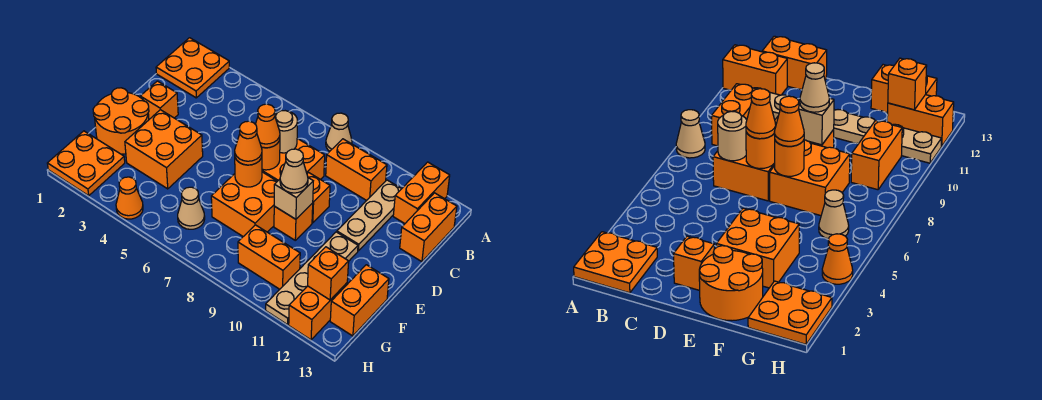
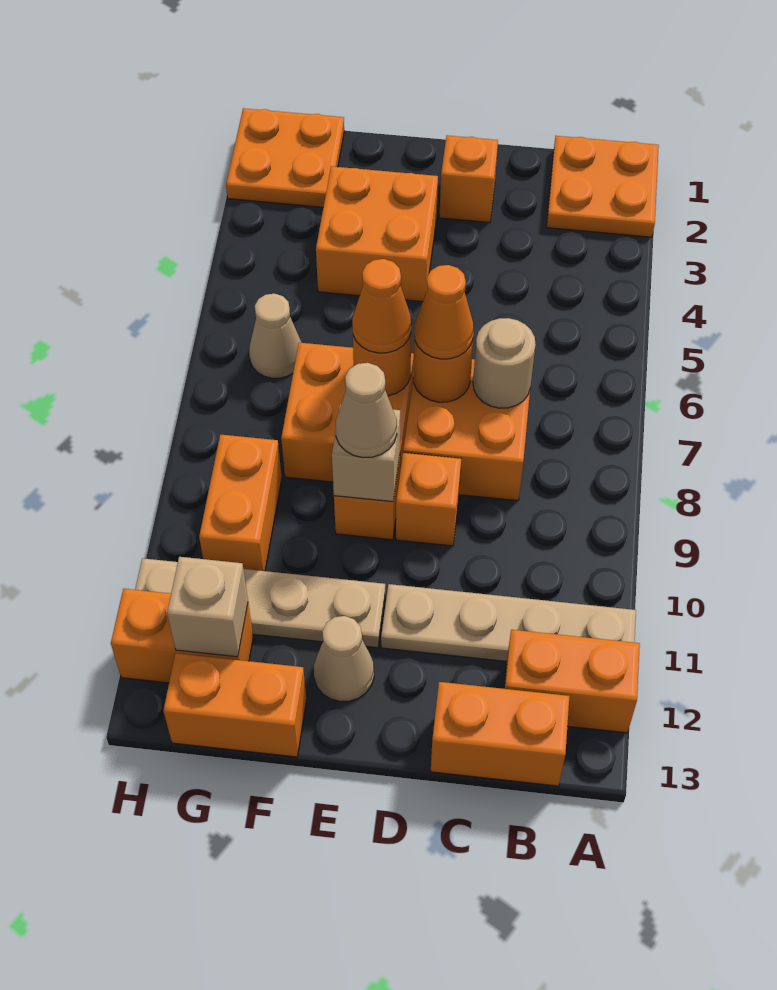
tan 1x1 cone [326,113,352,151] -> tan 1x1 cone moved to [314,616,374,702]
orange 1x2 brick [326,139,387,201] -> none
tan 1x3 plate [337,180,401,251] -> tan 1x4 plate [381,584,636,661]
orange 2x2 round brick [93,88,149,154] -> none
orange 1x1 brick [308,247,349,300] -> tan 1x1 brick [167,557,248,657]
orange 1x1 cone [116,177,143,219] -> none

